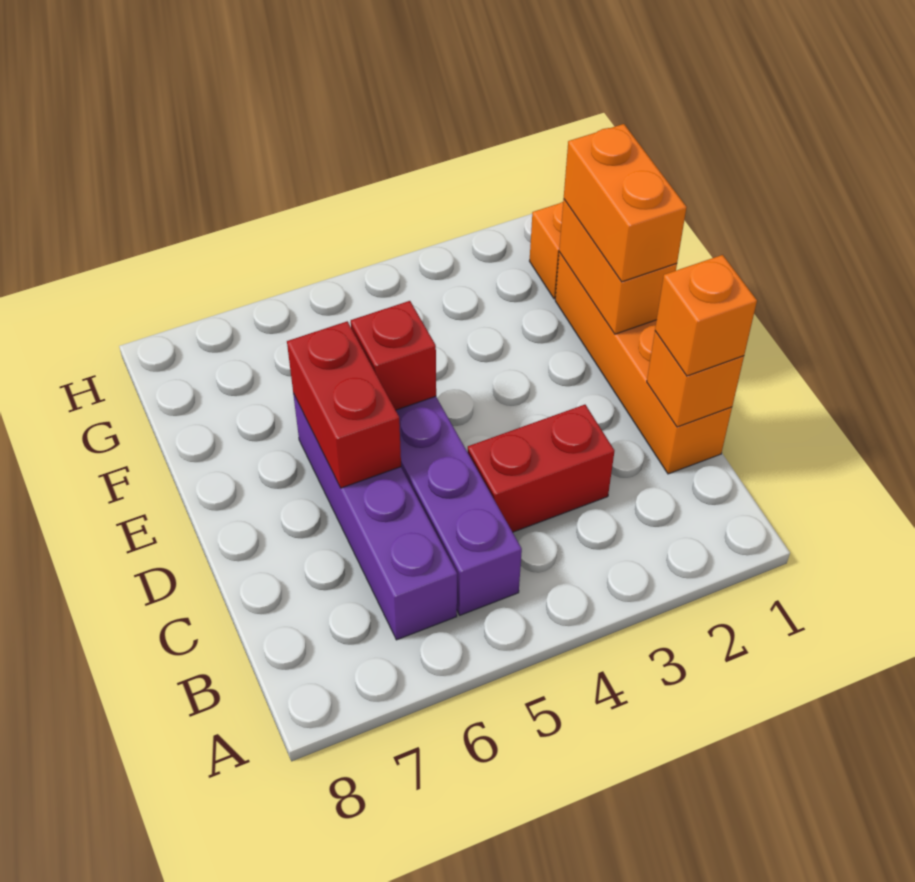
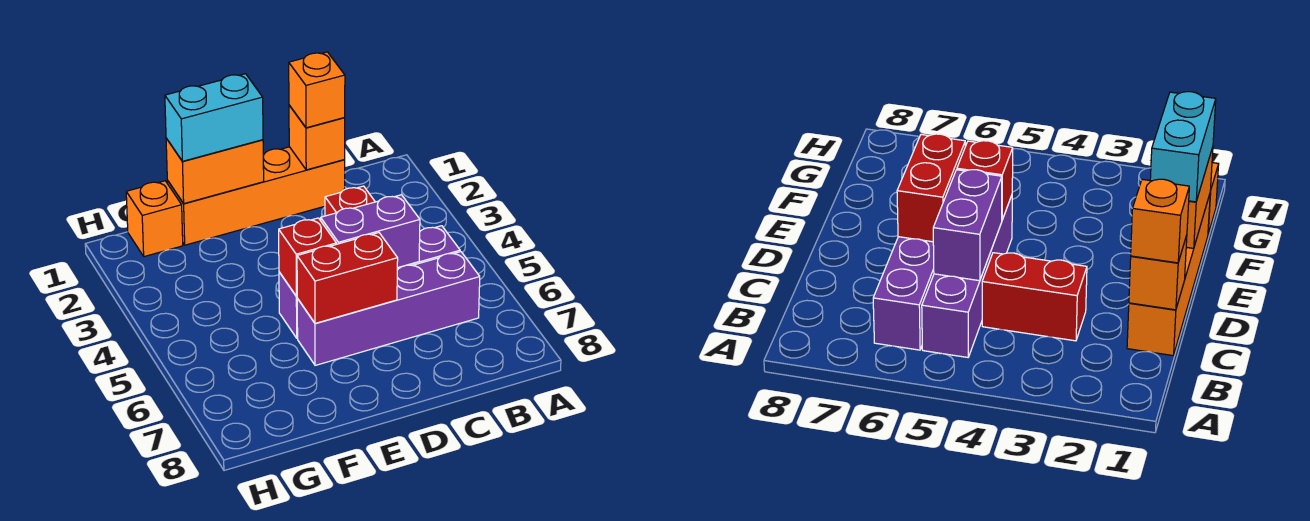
none -> purple 1x2 brick [321,195,420,268]
orange 1x2 brick [564,124,687,282] -> cyan 1x2 brick [165,74,263,161]

